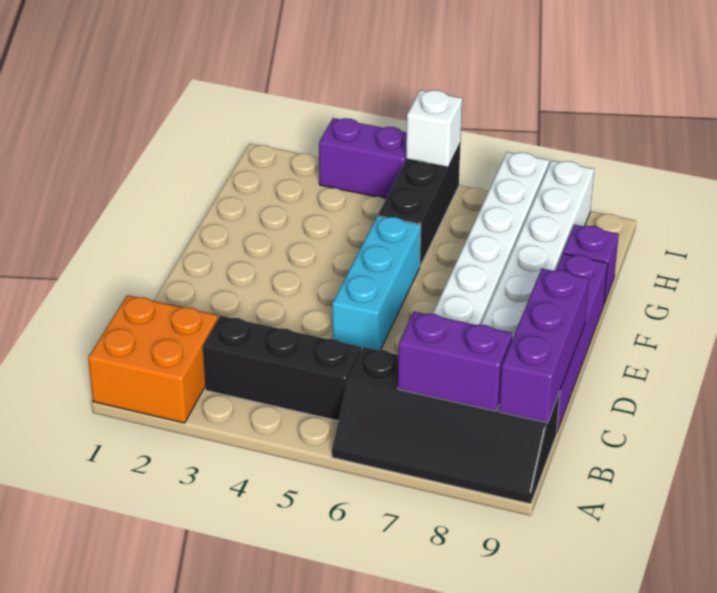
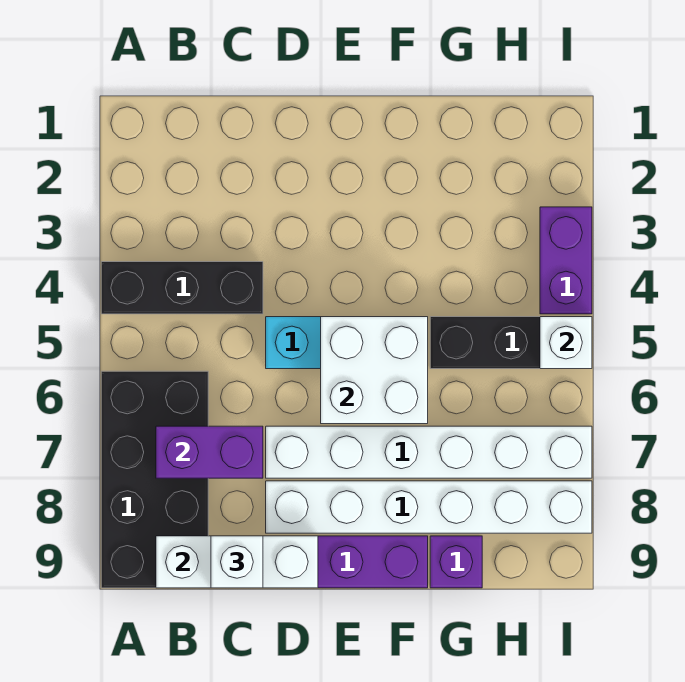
orange 2x2 brick [88,295,218,423] -> none
black 2x4 slope [332,347,560,504] -> black 2x4 brick [101,371,208,588]
black 1x3 brick [203,316,361,421] -> black 1x3 brick turned to [101,262,263,314]
purple 1x2 brick [398,312,512,411] -> purple 1x2 brick turned to [156,426,263,478]
purple 1x3 brick [499,269,589,423] -> white 1x3 brick [156,536,318,588]
none -> white 1x1 brick [211,536,263,588]
none -> white 2x2 brick [321,317,428,424]

